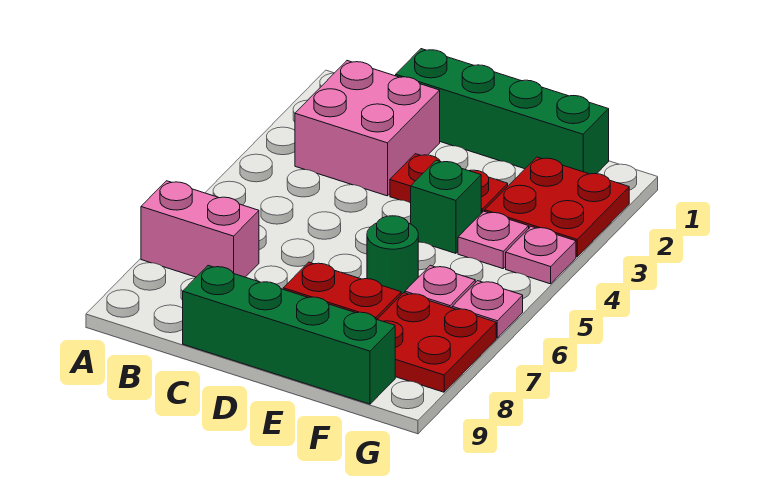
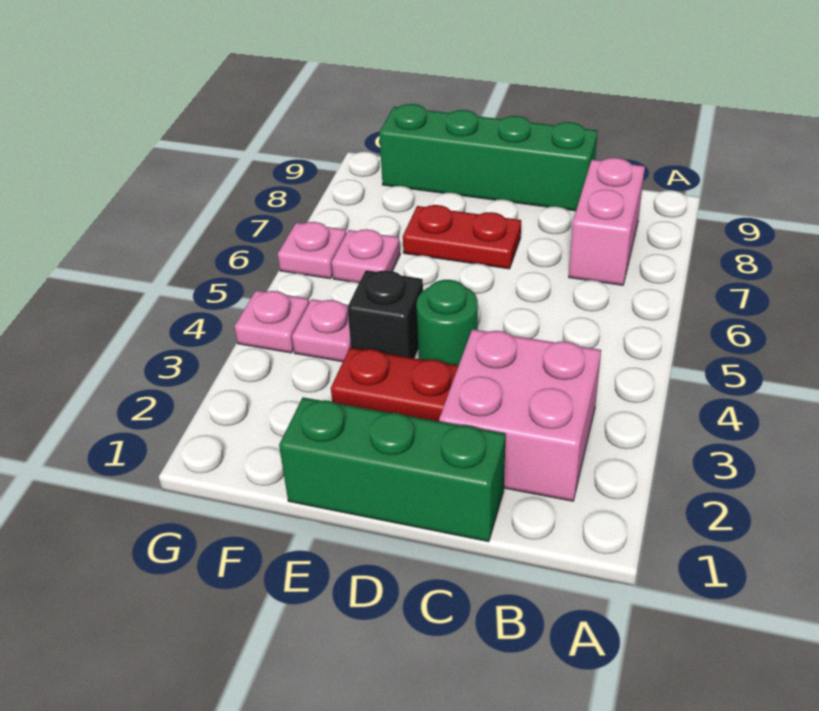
pink 1x2 brick [141,181,259,277] -> pink 1x2 brick turned to [569,158,645,285]
green 1x4 brick [396,49,609,174] -> green 1x3 brick [279,397,506,542]
green 1x1 brick [411,160,481,253] -> black 1x1 brick [347,270,423,358]
green 1x1 round brick [367,216,418,295] -> green 1x1 round brick moved to [417,280,478,366]
red 2x2 plate [485,157,629,257] -> none
red 2x2 plate [377,293,496,392] -> none

